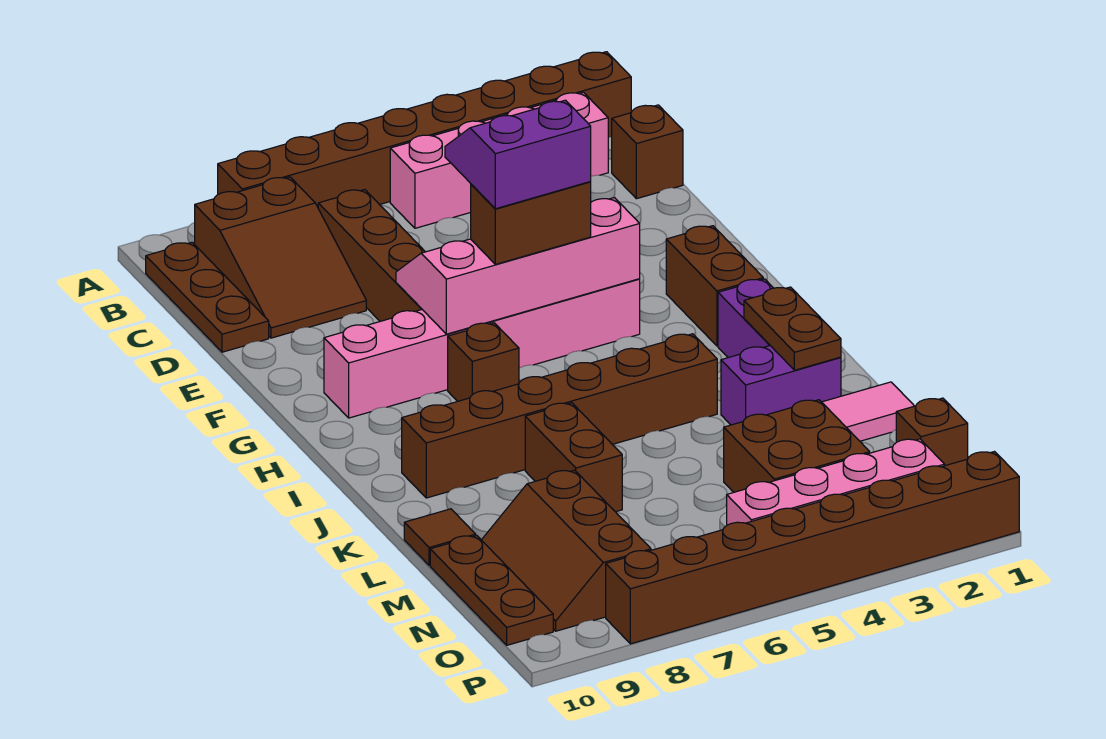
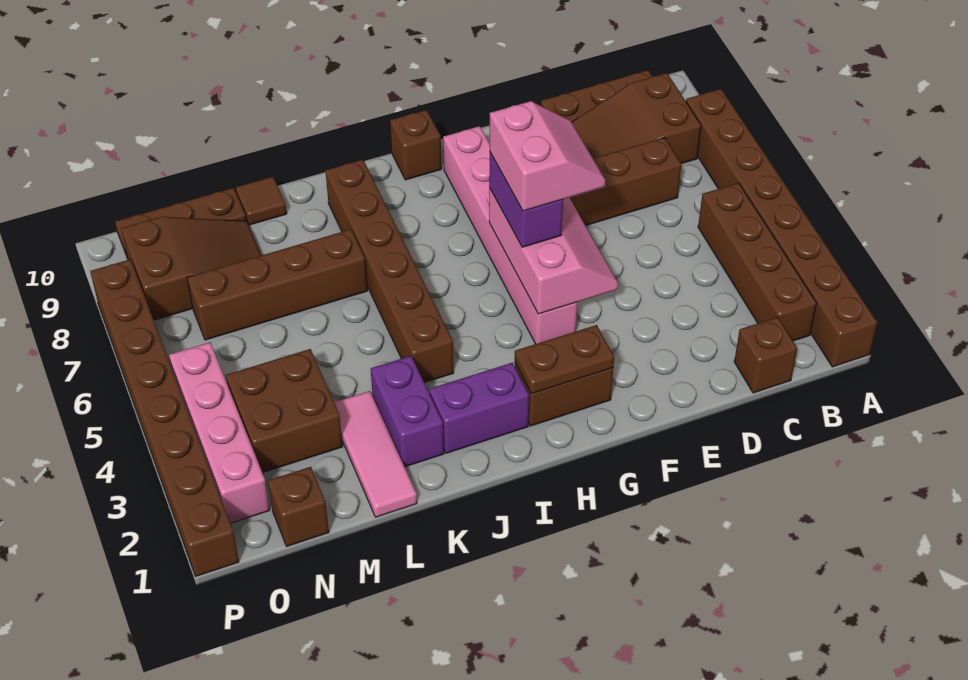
pink 1x4 brick [390,92,608,228] -> brown 1x4 brick [698,183,817,341]
pink 2x4 slope [396,198,640,334] -> pink 2x3 slope [489,188,618,314]
purple 2x2 slope [445,100,591,209] -> pink 2x2 slope [490,101,606,211]
brown 1x2 brick [471,182,591,264] -> purple 1x2 brick [489,153,563,247]
brown 1x1 brick [448,323,519,401] -> brown 1x1 brick moved to [390,110,441,180]
brown 1x2 plate [744,287,841,370] -> brown 1x2 plate moved to [515,325,614,394]
brown 1x2 brick [525,403,622,512] -> brown 1x4 brick [187,229,367,340]
brown 2x3 slope [482,470,651,631] -> brown 2x3 slope turned to [121,217,261,320]

